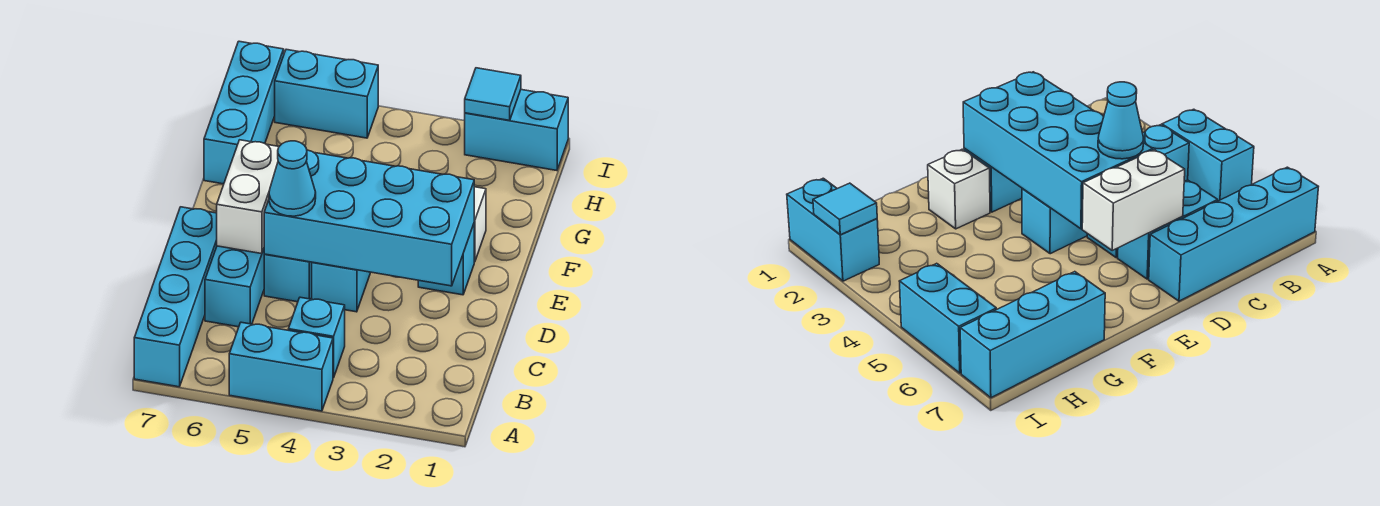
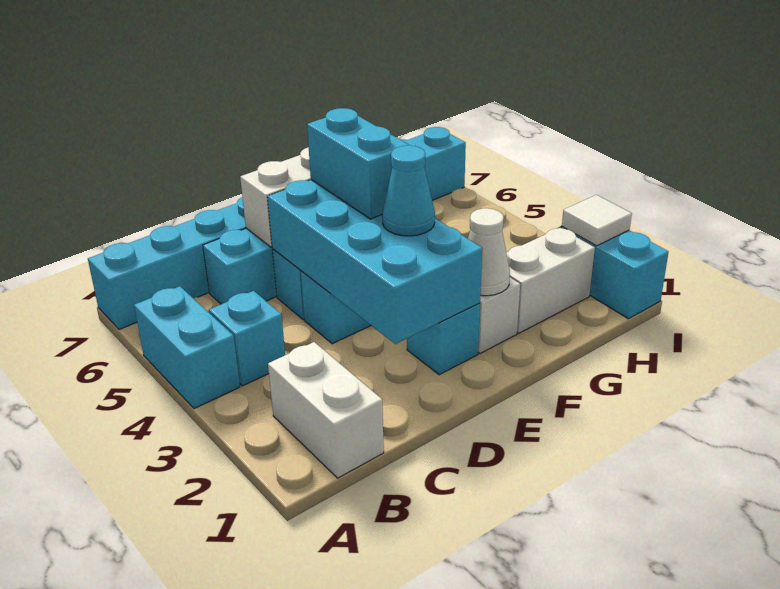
none -> white 1x2 brick [268,342,384,478]
cyan 1x1 cone [269,141,316,216] -> cyan 1x1 cone moved to [382,146,435,236]
none -> white 1x1 cone [468,208,510,296]
none -> white 1x2 brick [507,228,595,333]
cyan 1x1 tile [465,68,521,120] -> white 1x1 tile [562,195,632,246]
cyan 1x2 brick [275,49,378,138] -> cyan 1x2 brick moved to [307,108,410,219]

